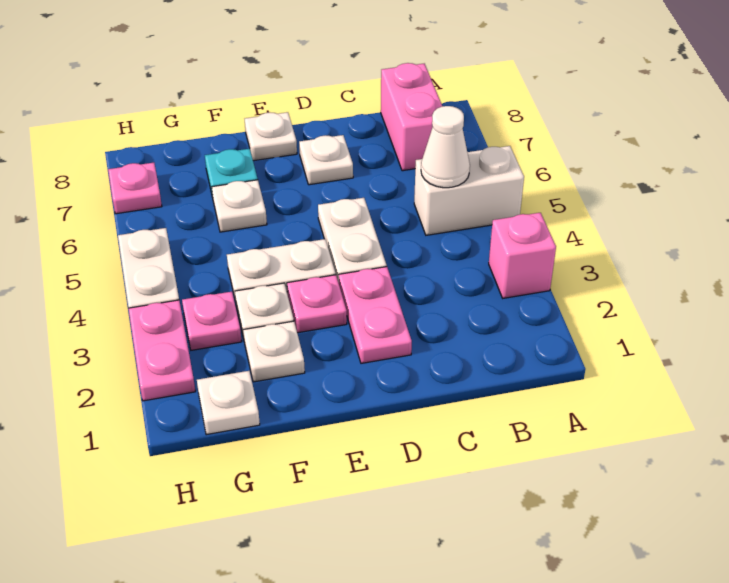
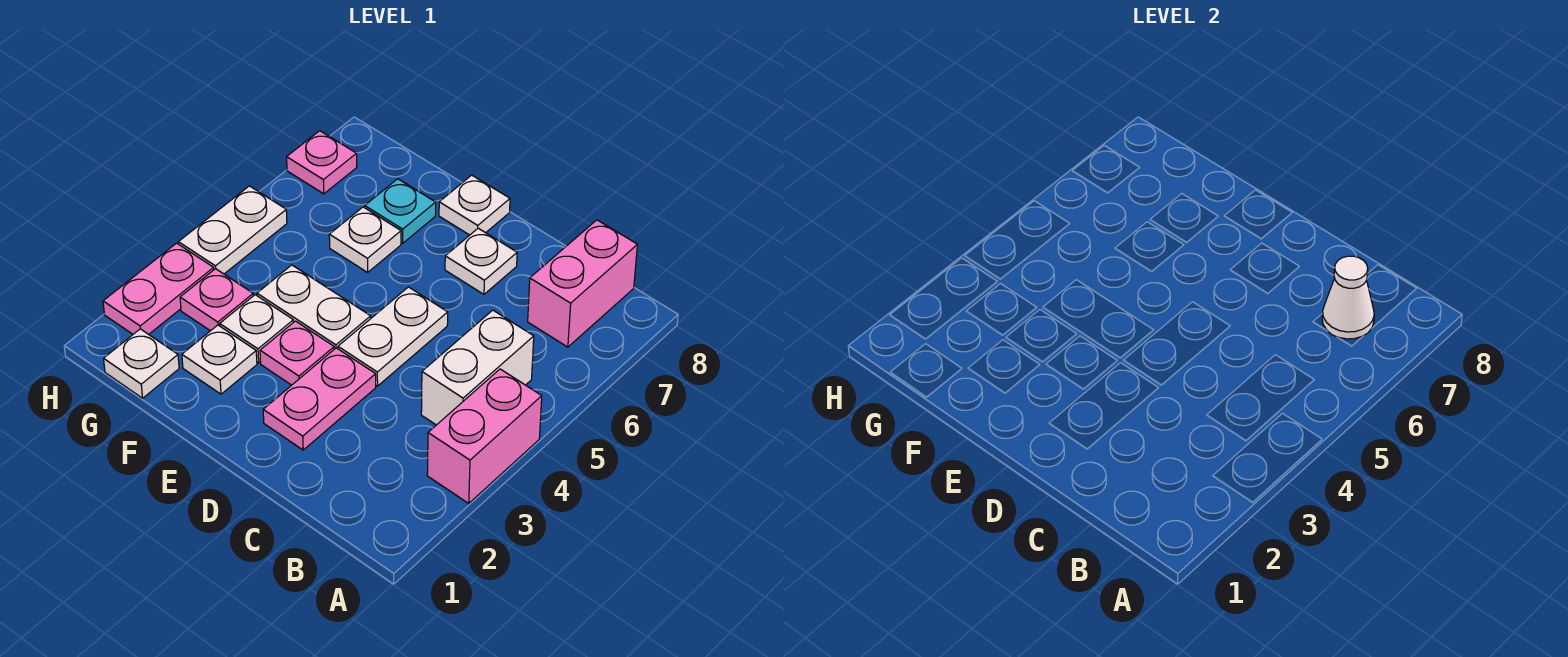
pink 1x1 brick [489,213,556,298] -> pink 1x2 brick [427,369,542,503]
white 1x2 brick [414,146,524,235] -> white 1x2 brick turned to [421,310,534,425]
white 1x1 cone [421,106,470,188] -> white 1x1 cone moved to [1322,256,1374,339]

